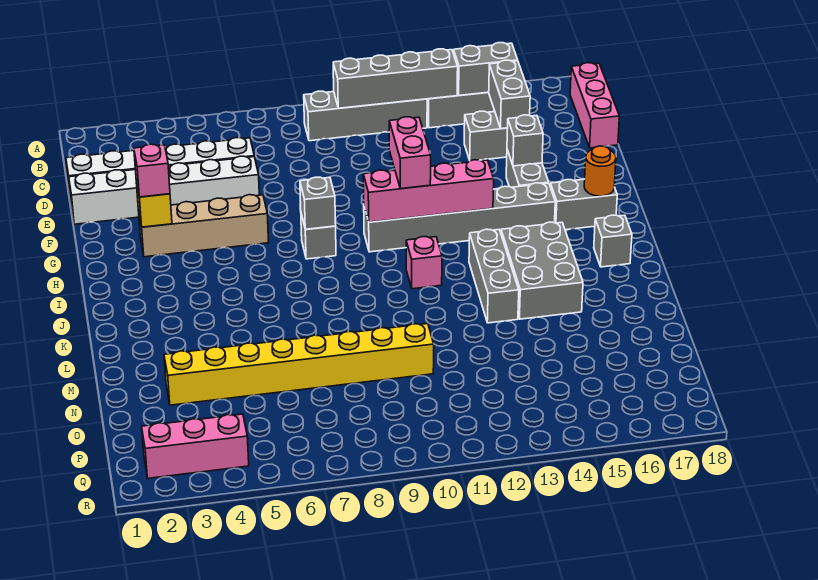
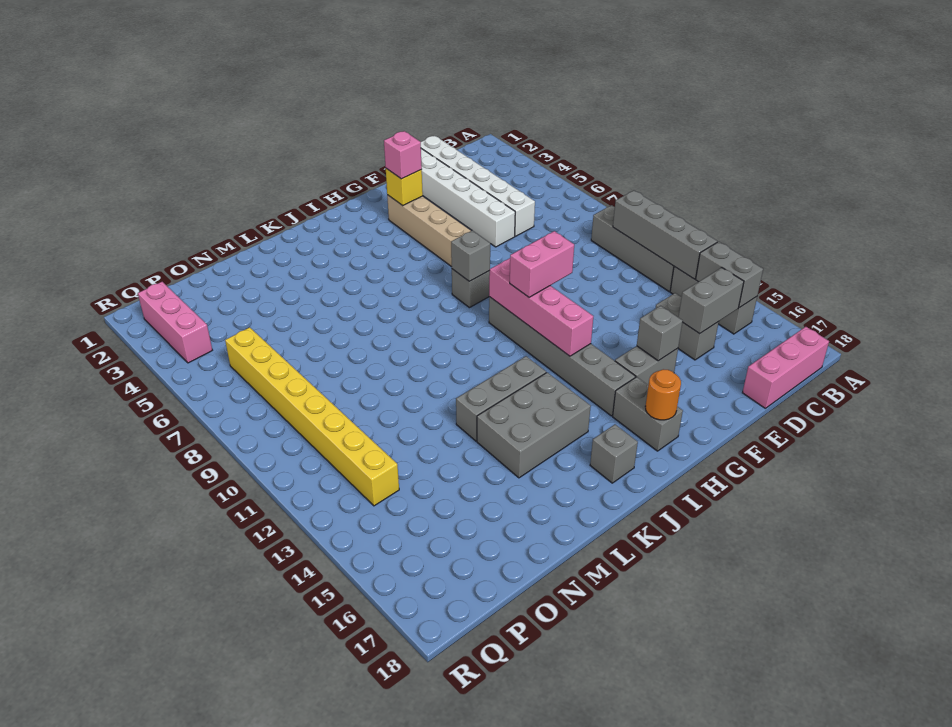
pink 1x1 brick [406,237,442,289] -> none
yellow 1x8 brick [164,324,434,405] -> yellow 1x8 brick moved to [225,327,399,506]

